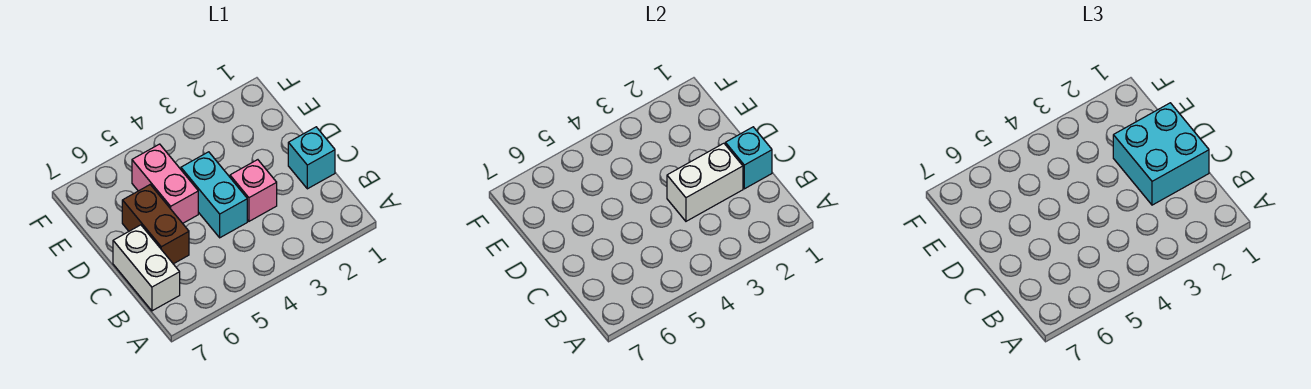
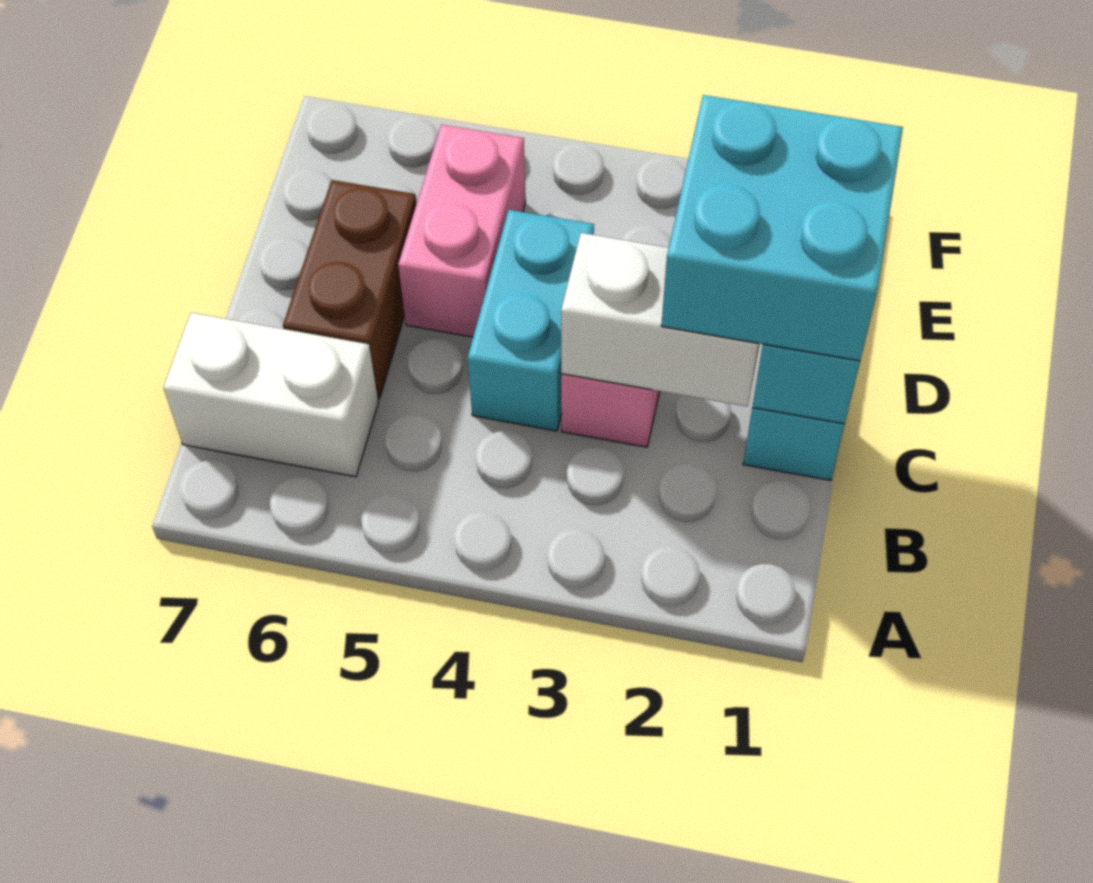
white 1x2 brick [113,225,180,311] -> white 1x2 brick turned to [163,313,378,477]

